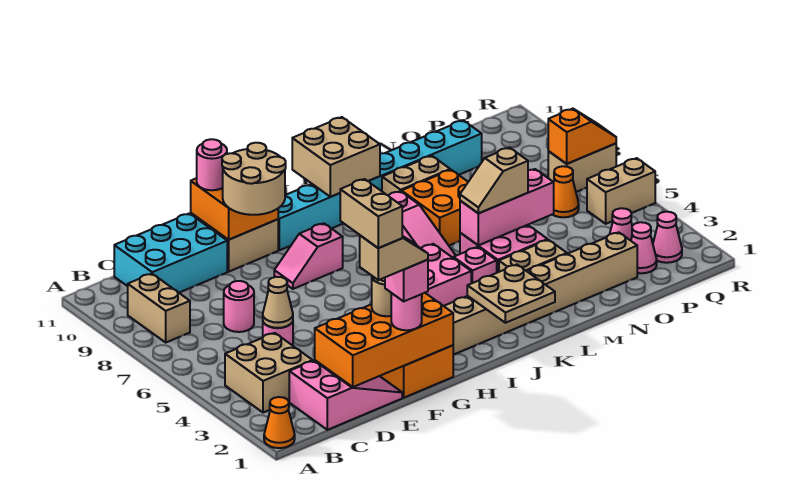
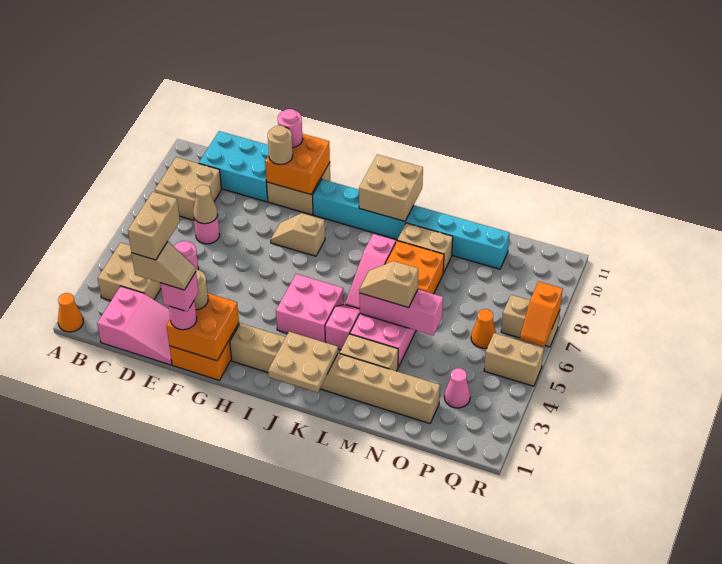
tan 1x2 brick [128,274,190,342] -> tan 2x2 brick [155,157,221,220]
orange 2x4 brick [315,293,453,387] -> orange 2x2 brick [167,293,239,361]
tan 1x1 cone [263,277,293,328] -> tan 1x1 cone moved to [193,185,218,224]
tan 2x2 round brick [222,143,286,215] -> tan 1x1 round brick [268,125,293,164]
pink 1x2 slope [274,223,343,289] -> tan 1x2 slope [271,213,325,256]
pink 1x1 cone [631,222,657,273] -> none
pink 1x1 cone [653,212,682,263] -> none
orange 1x2 slope [548,109,616,164] -> orange 1x2 slope turned to [520,281,563,346]

